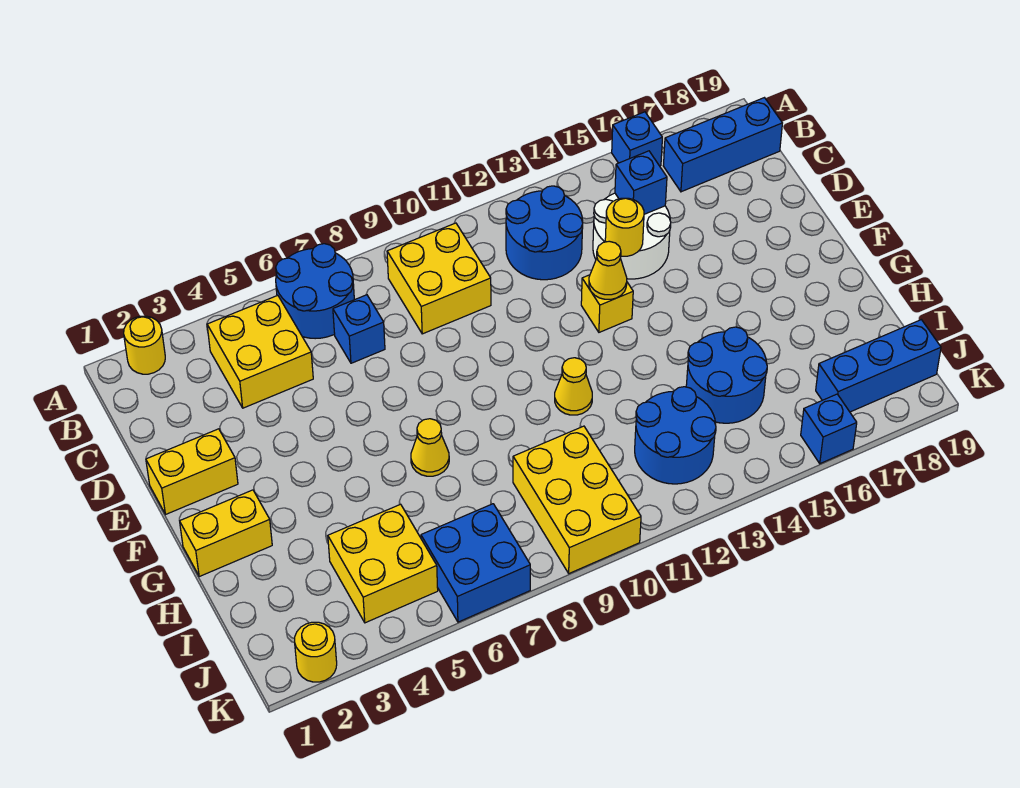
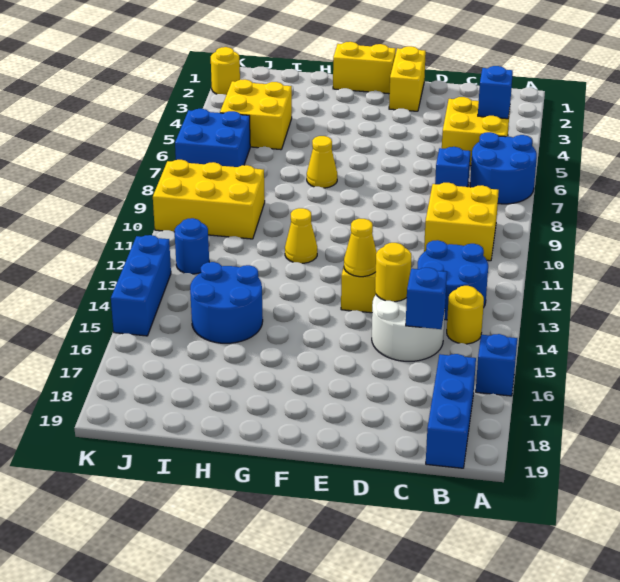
yellow 1x1 round brick [124,316,165,374] -> yellow 1x1 round brick moved to [447,286,484,344]
yellow 1x2 brick [180,490,272,577] -> yellow 1x2 brick turned to [333,42,396,94]
blue 2x2 round brick [635,387,716,484] -> blue 1x1 round brick [175,218,209,274]
blue 1x3 brick [816,320,941,412] -> blue 1x3 brick moved to [111,235,171,336]
blue 1x1 brick [801,394,857,464] -> blue 1x1 brick moved to [478,66,513,119]

